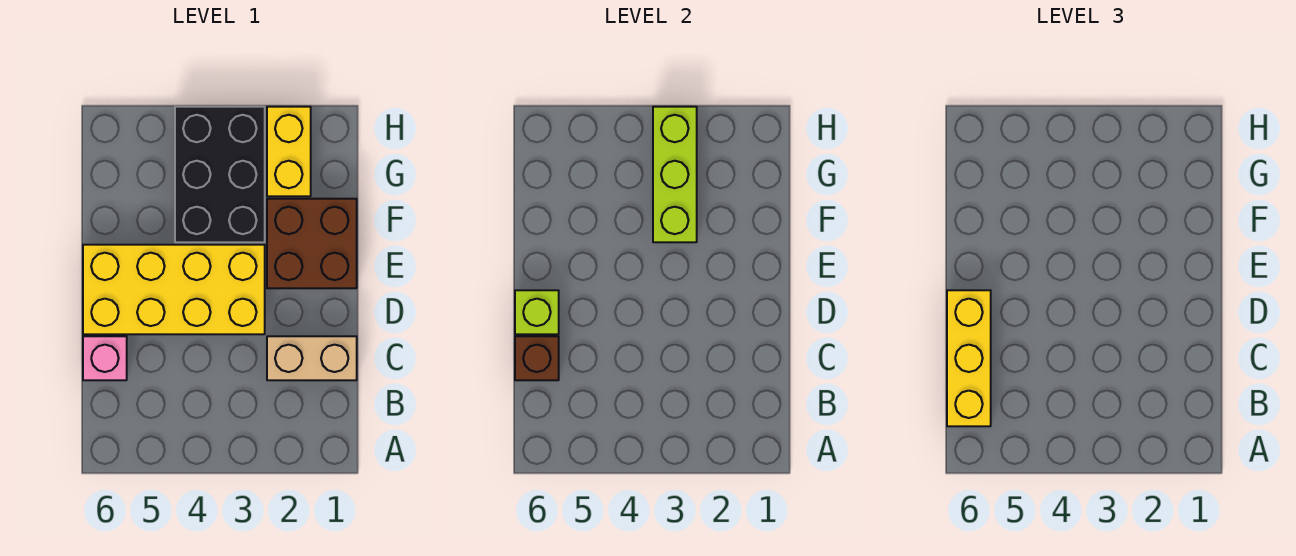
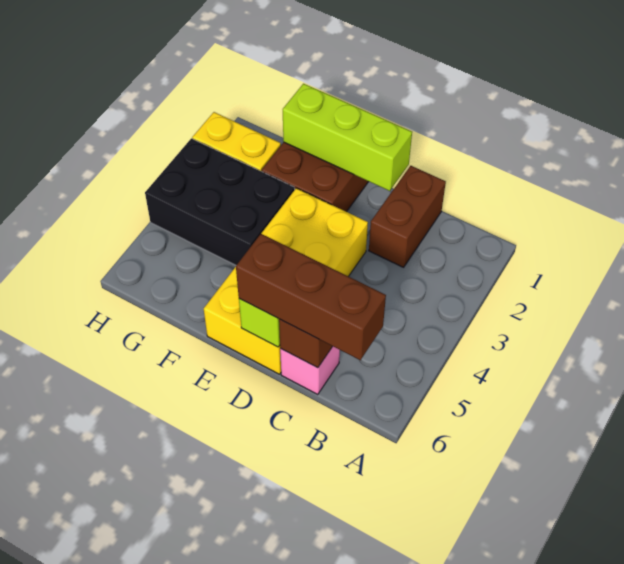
yellow 1x3 brick [947,290,991,426] -> brown 1x3 brick [236,234,386,360]
tan 1x2 brick [267,336,357,380] -> brown 1x2 brick [369,166,446,267]
lime 1x3 brick [653,107,697,242] -> lime 1x3 brick moved to [283,84,412,191]

